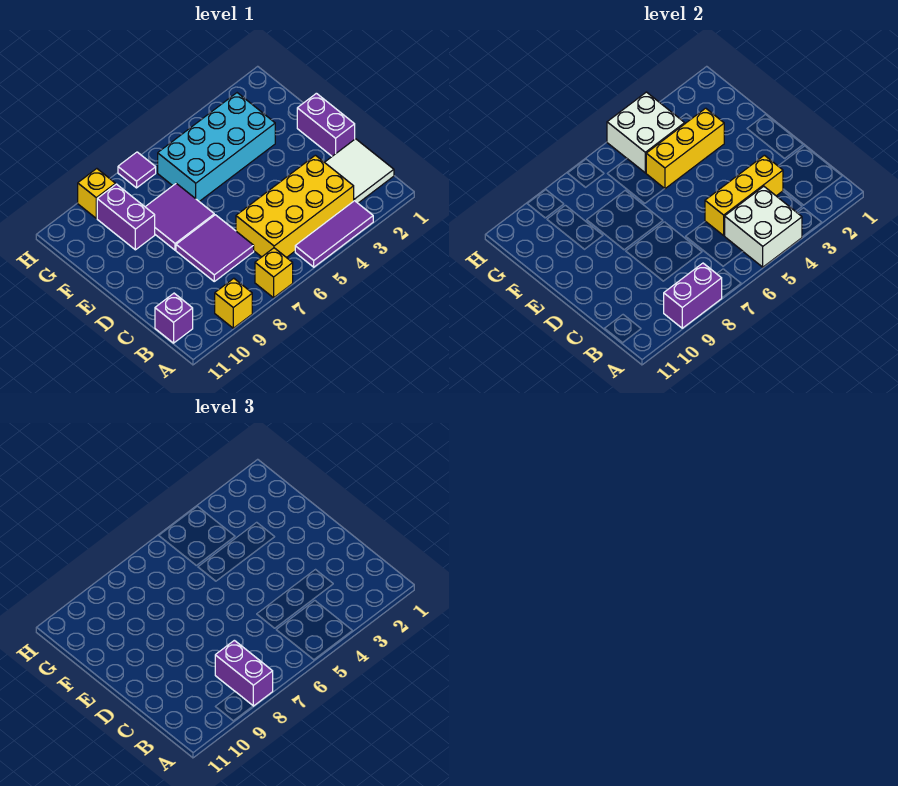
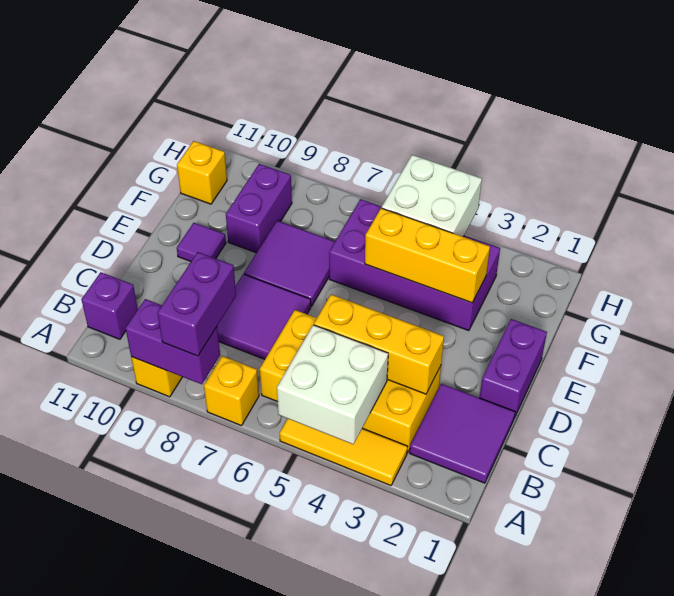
purple 1x3 tile [295,201,373,267] -> yellow 1x3 tile [280,419,408,486]
white 2x2 tile [325,139,394,203] -> purple 2x2 tile [410,384,515,483]
cyan 2x4 brick [158,93,275,201] -> purple 2x4 brick [329,199,500,331]
purple 1x1 tile [118,152,156,188] -> purple 1x1 tile moved to [177,223,226,261]
yellow 1x1 brick [78,169,115,218] -> yellow 1x1 brick moved to [177,141,227,204]

